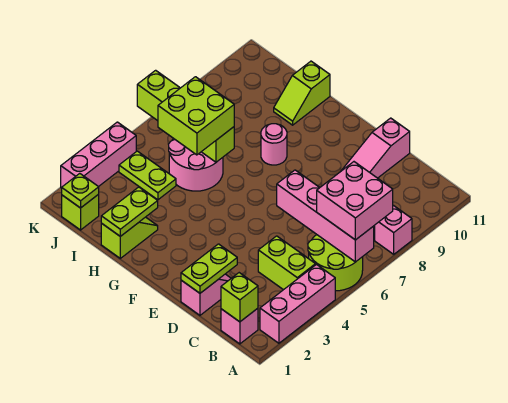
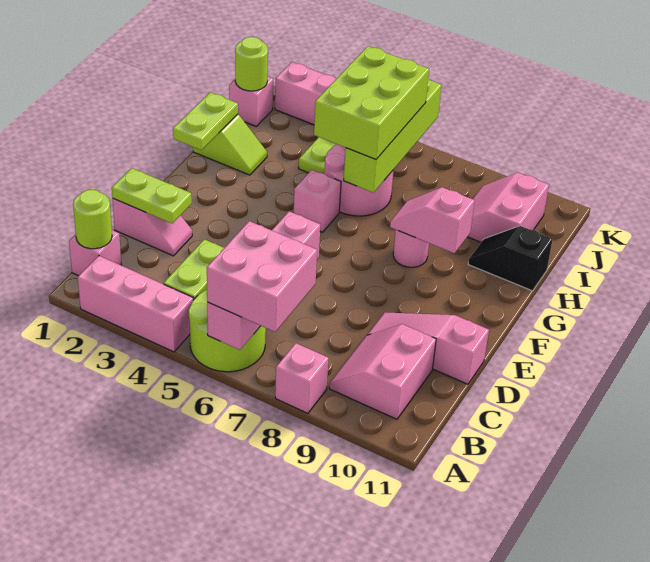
lime 1x1 brick [221,273,258,322] -> lime 1x1 round brick [73,190,112,249]
none -> pink 2x2 slope [329,324,436,419]
none -> pink 1x1 brick [294,170,341,232]
none -> pink 1x2 slope [390,187,475,253]
lime 1x2 plate [101,187,158,236] -> lime 1x2 plate turned to [173,92,238,150]
lime 2x2 brick [158,77,234,155] -> lime 2x3 brick [314,46,429,159]
lime 1x2 slope [274,61,330,125] -> black 1x2 slope [468,226,553,291]
none -> pink 2x2 slope [468,172,549,242]
lime 1x1 brick [62,194,99,230] -> pink 1x1 brick [229,76,273,126]
lime 1x1 plate [62,173,99,208] -> lime 1x1 round brick [235,37,268,91]

